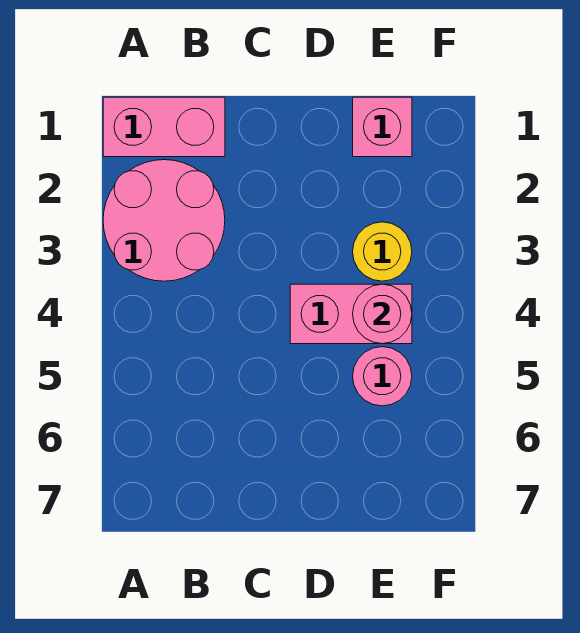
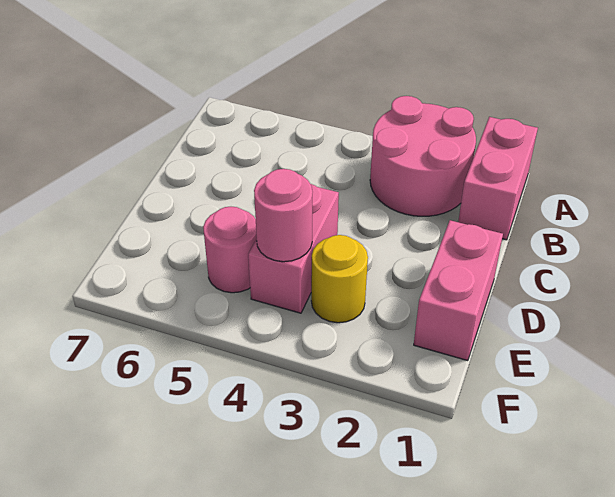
pink 1x1 brick [353,97,412,157] -> pink 1x2 brick [414,220,503,361]

